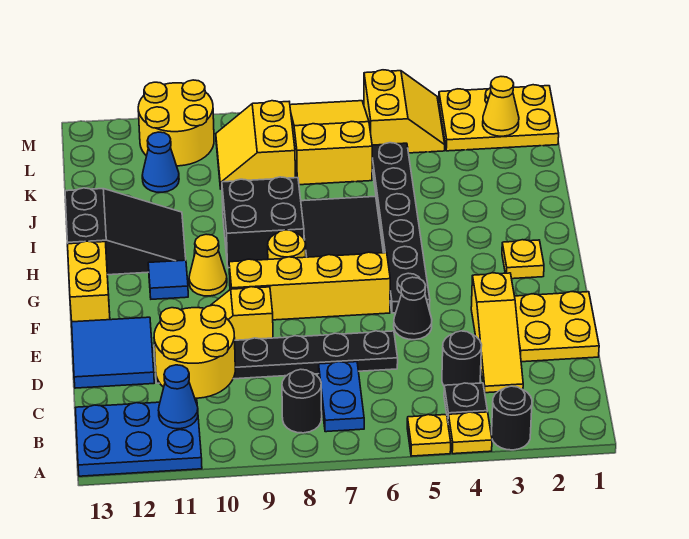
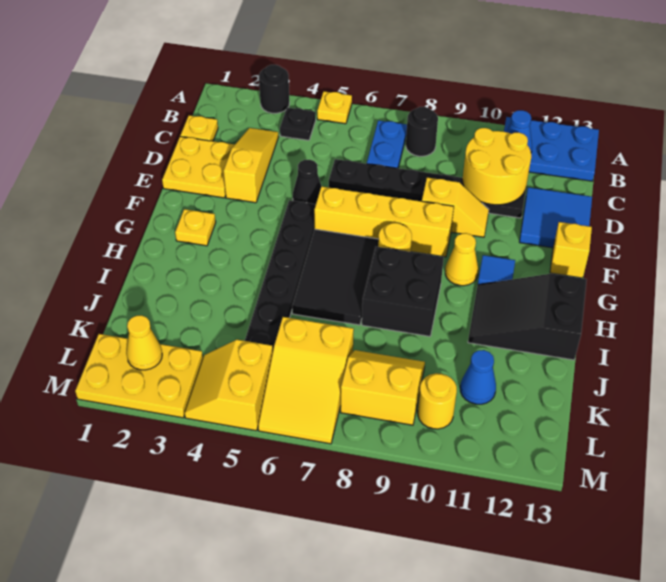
yellow 1x1 plate [448,412,492,454] -> yellow 1x1 plate moved to [180,115,218,141]
black 1x1 round brick [442,331,482,386] -> none
yellow 1x2 brick [68,241,110,322] -> yellow 1x1 brick [550,222,592,278]
yellow 2x2 slope [216,101,295,189] -> yellow 2x2 slope turned to [341,350,425,425]
yellow 2x2 round brick [138,80,214,166] -> yellow 1x1 round brick [418,373,457,429]

